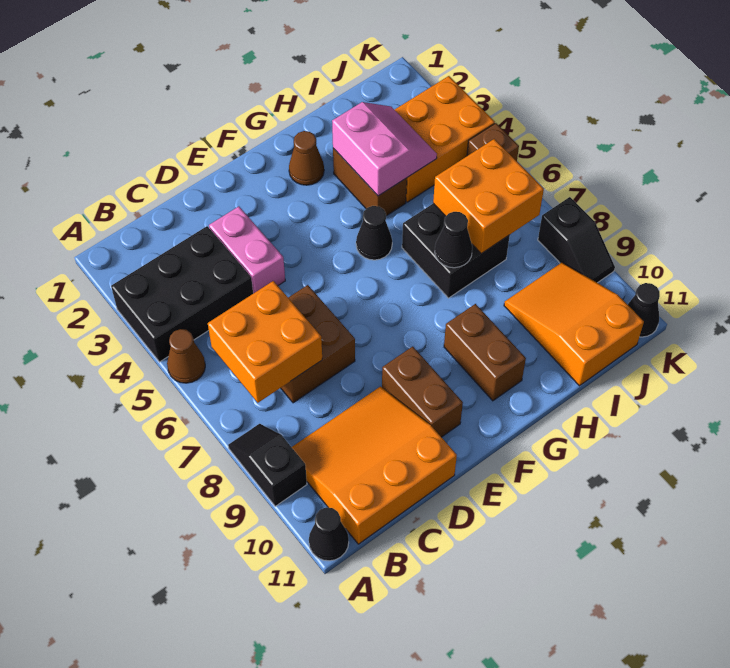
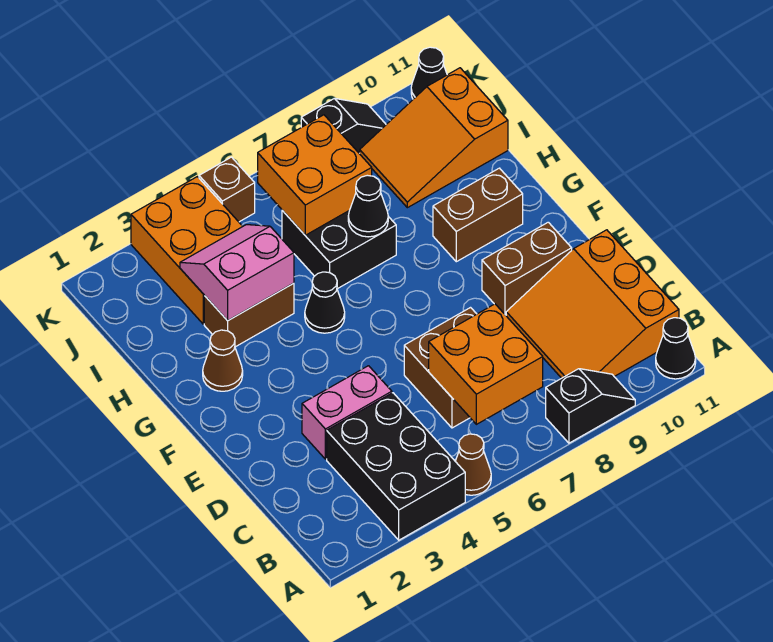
black 1x2 slope [228,424,307,506] -> black 1x2 slope turned to [546,369,635,443]

